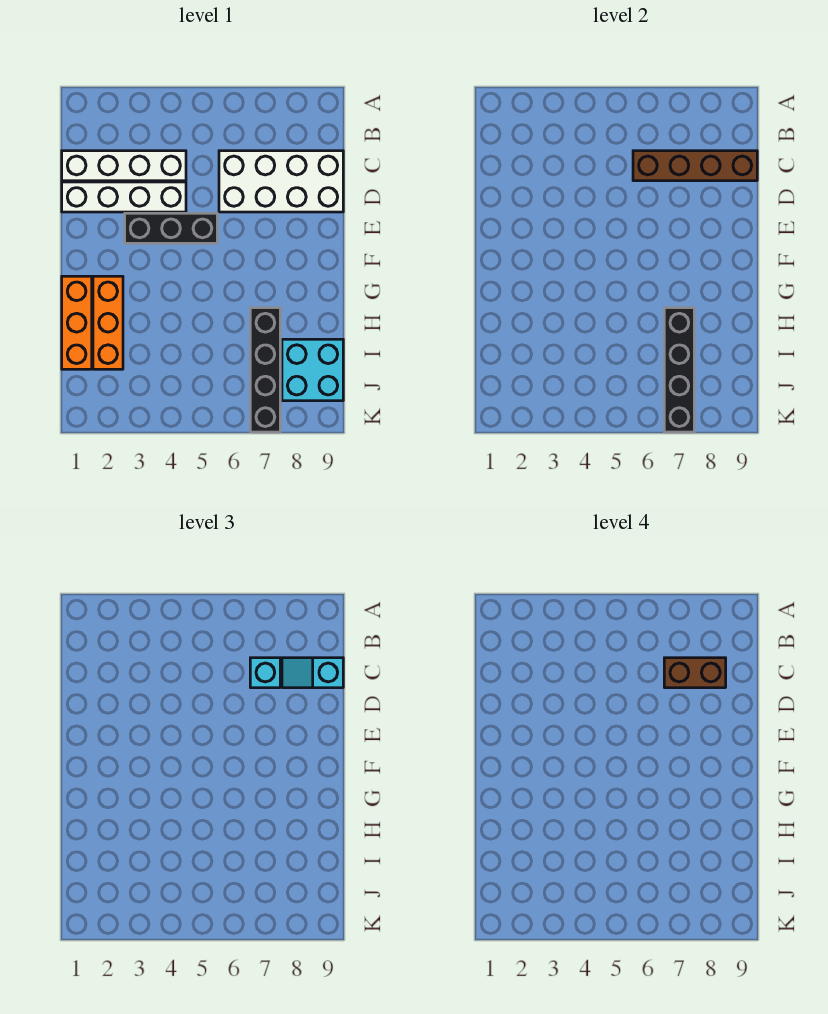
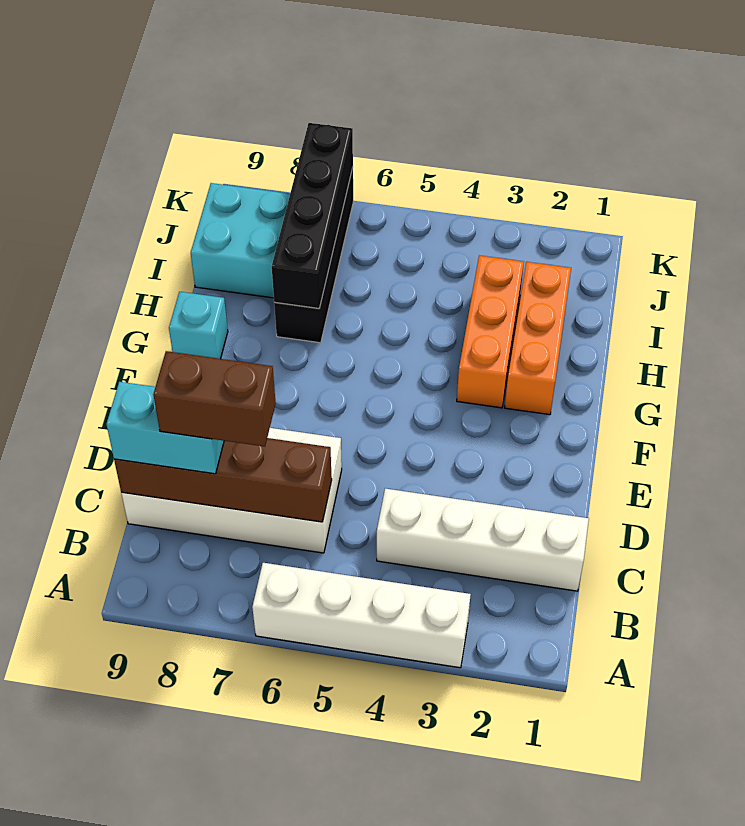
cyan 1x1 brick [250,658,280,688] -> cyan 1x1 brick moved to [169,292,228,359]
cyan 1x2 slope [282,658,343,688] -> cyan 1x2 brick [106,382,224,474]
white 1x4 brick [62,182,186,212] -> white 1x4 brick moved to [252,563,471,668]
black 1x3 brick [125,213,217,243] -> none
orange 1x3 brick [62,276,92,369] -> orange 1x3 brick moved to [457,255,524,408]

